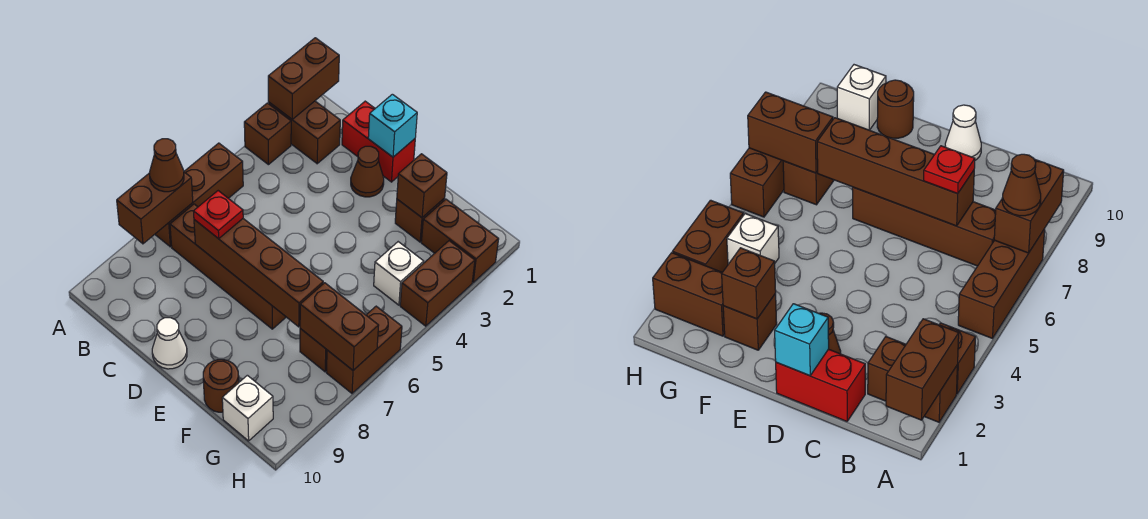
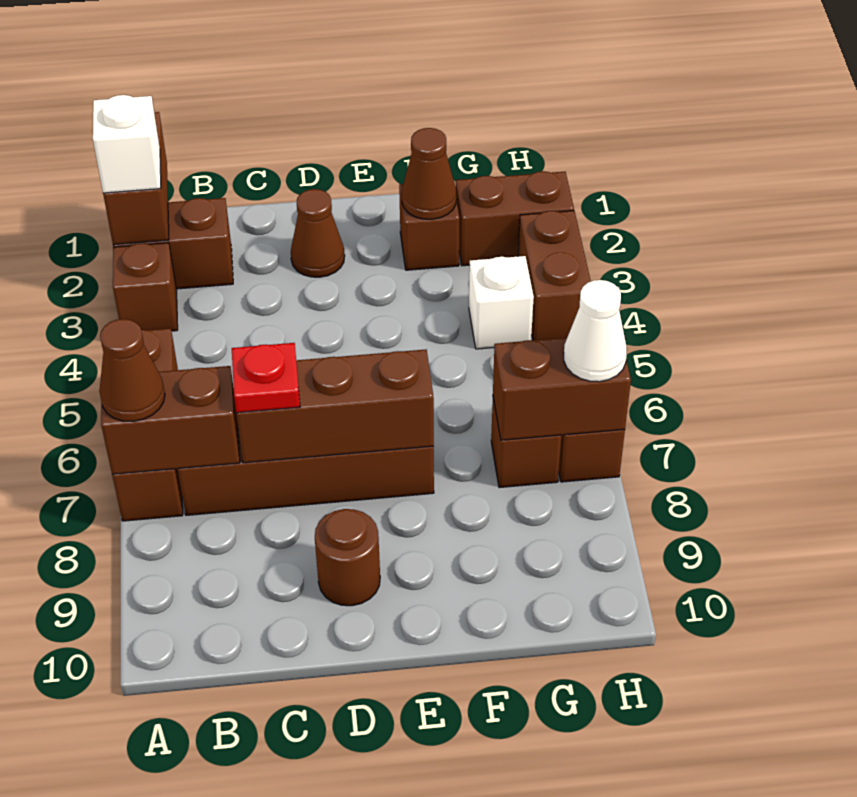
brown 1x2 brick [117,172,193,244] -> brown 1x2 brick turned to [101,366,240,474]
red 1x2 brick [342,101,415,182] -> none
brown 1x4 brick [194,219,323,327] -> brown 1x3 brick [236,349,434,463]
cyan 1x1 brick [368,94,417,157] -> none
white 1x1 cone [152,318,187,369] -> white 1x1 cone moved to [564,280,627,382]
brown 1x1 brick [397,154,447,218] -> brown 1x1 cone [402,128,456,219]
brown 1x1 round brick [203,360,239,412] -> brown 1x1 round brick moved to [315,509,380,606]
white 1x1 brick [222,375,273,441] -> white 1x1 brick moved to [93,95,161,193]

